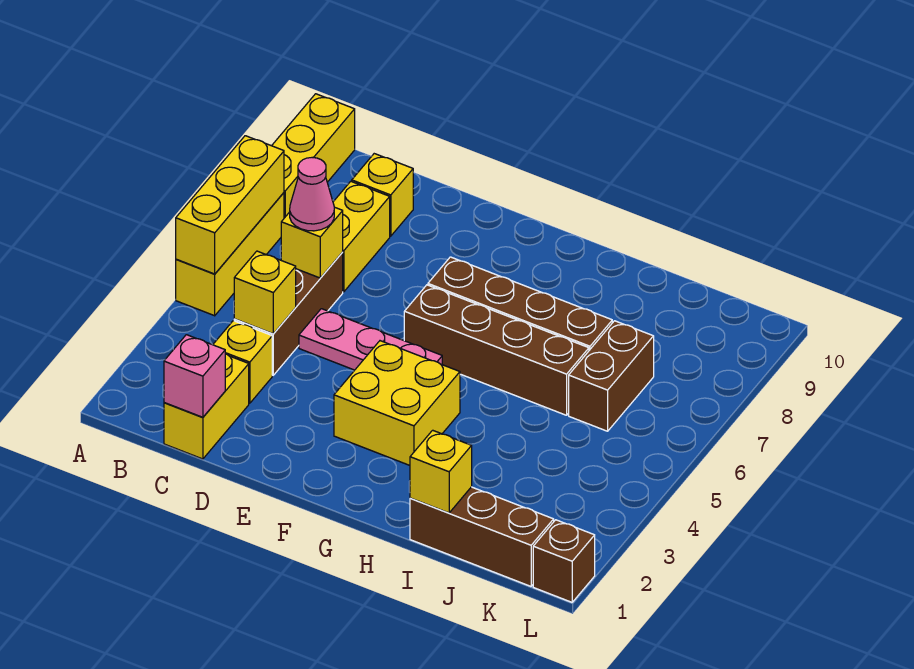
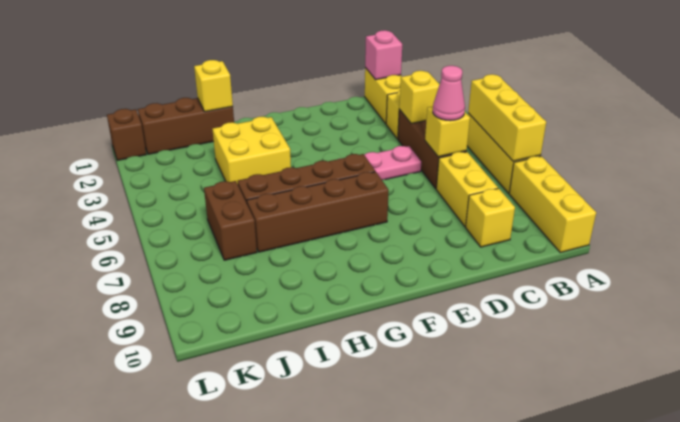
yellow 2x2 brick [334,341,460,465] -> yellow 2x2 brick moved to [212,117,291,184]

